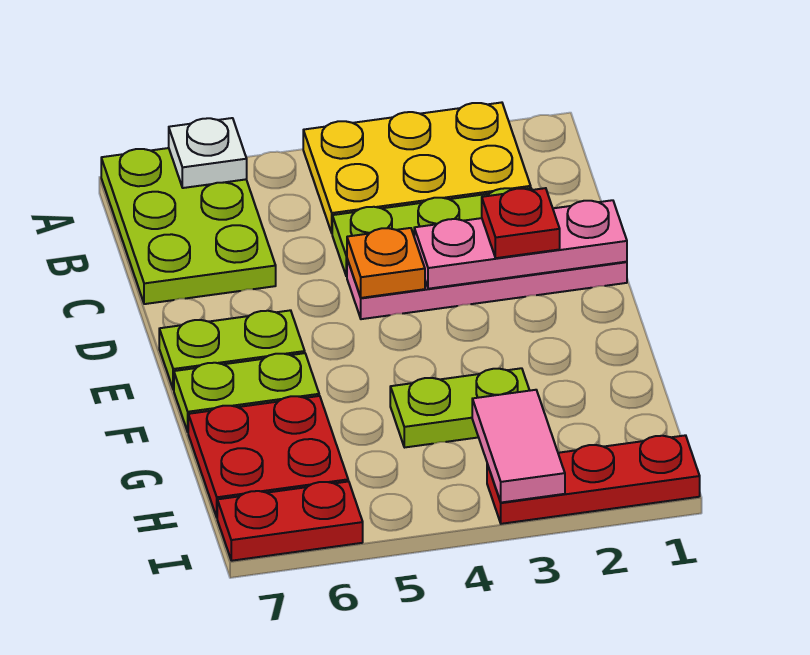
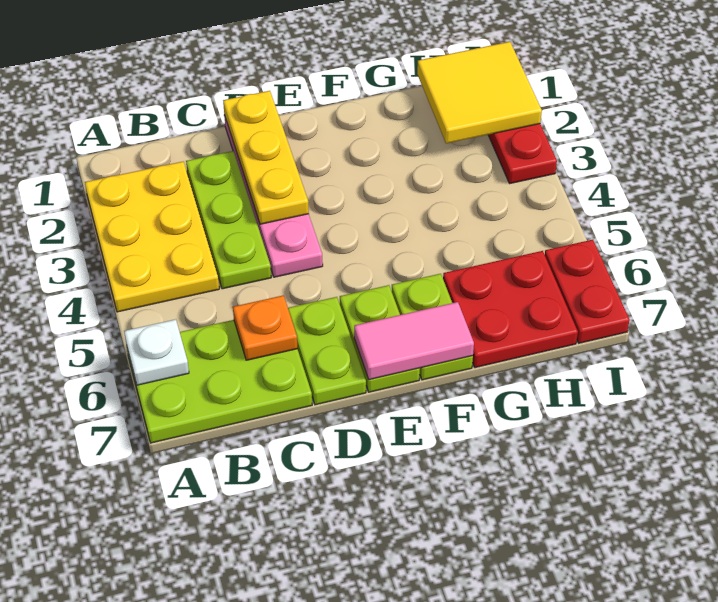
pink 1x3 plate [414,200,627,289] -> yellow 1x3 plate [223,91,309,224]
red 1x1 plate [482,188,560,258] -> none
orange 1x1 plate [347,228,425,298] -> orange 1x1 plate moved to [233,295,298,360]
lime 1x2 plate [390,368,530,447] -> lime 1x2 plate moved to [288,297,366,405]
none -> yellow 2x2 tile [417,42,542,143]
pink 1x2 tile [472,390,565,503] -> pink 1x2 tile moved to [354,302,474,380]

